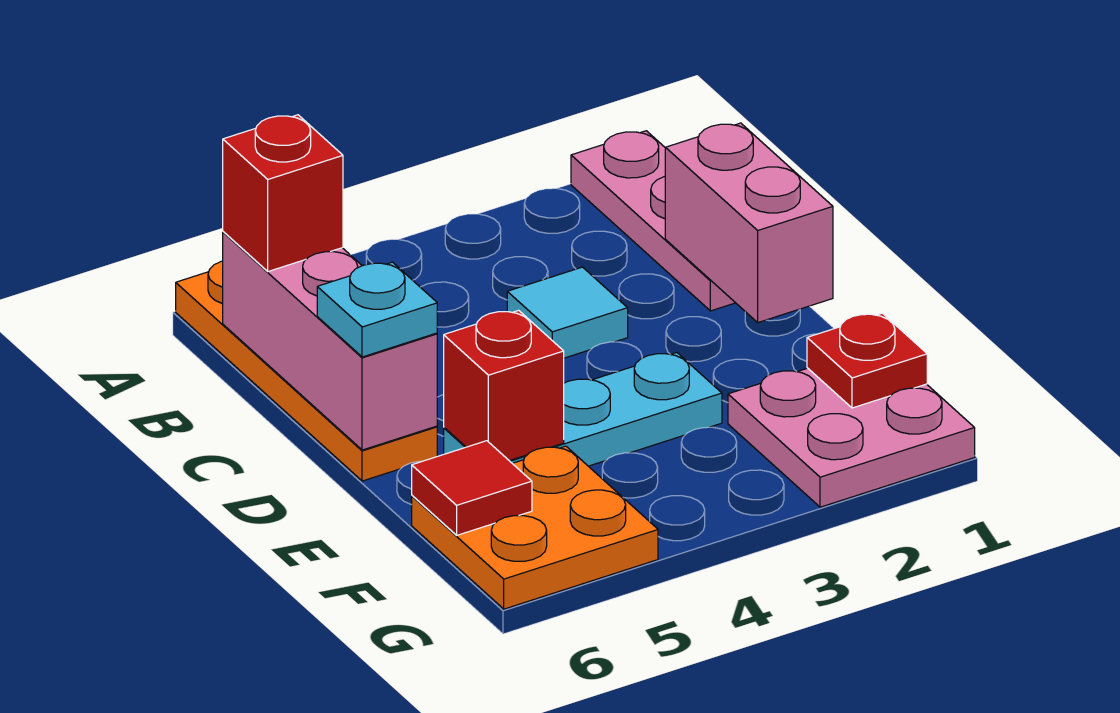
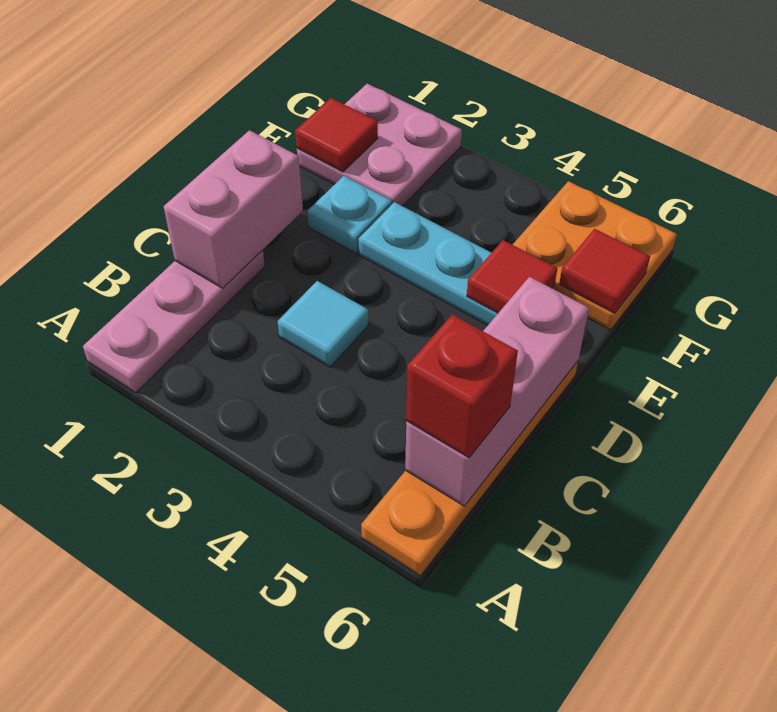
cyan 1x1 plate [317,262,437,357] -> cyan 1x1 plate moved to [307,176,392,254]
red 1x1 brick [444,310,564,461] -> red 1x1 tile [467,240,557,313]
red 1x1 plate [807,313,927,408] -> red 1x1 tile [295,98,378,172]

